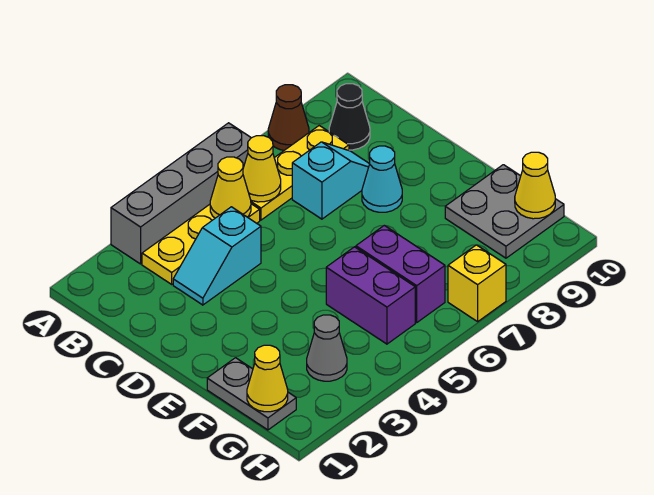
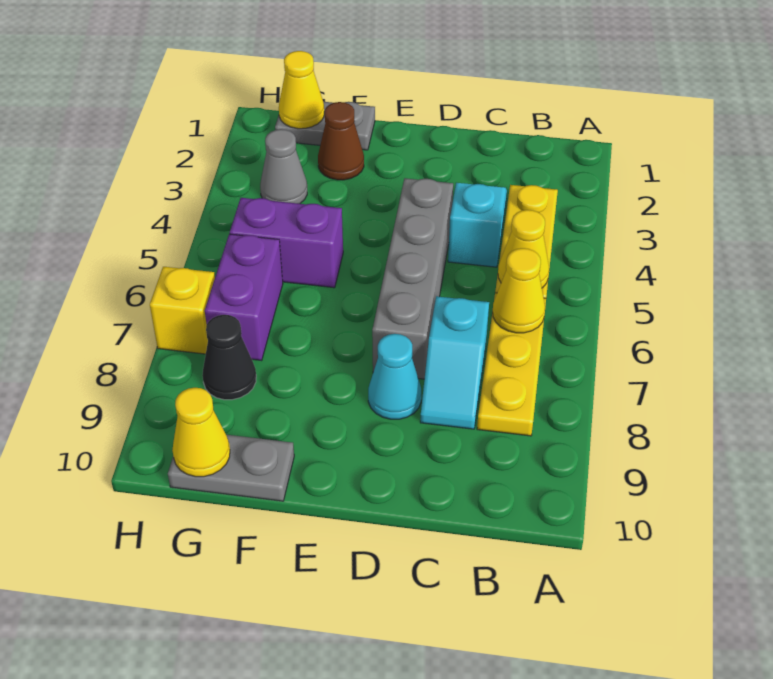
grey 1x4 brick [111,123,251,264] -> grey 1x4 brick moved to [372,178,453,379]
brown 1x1 cone [268,85,309,150] -> brown 1x1 cone moved to [318,102,364,180]
black 1x1 cone [329,84,370,150] -> black 1x1 cone moved to [202,315,256,400]
purple 1x2 brick [356,225,445,322] -> purple 1x2 brick turned to [205,234,283,361]
grey 2x2 plate [445,165,564,258] -> grey 1x2 plate [168,435,294,501]

